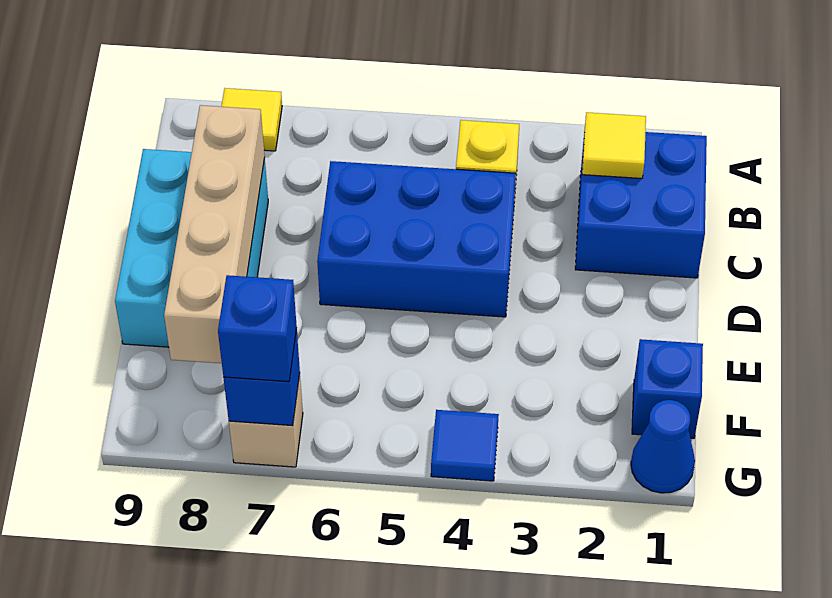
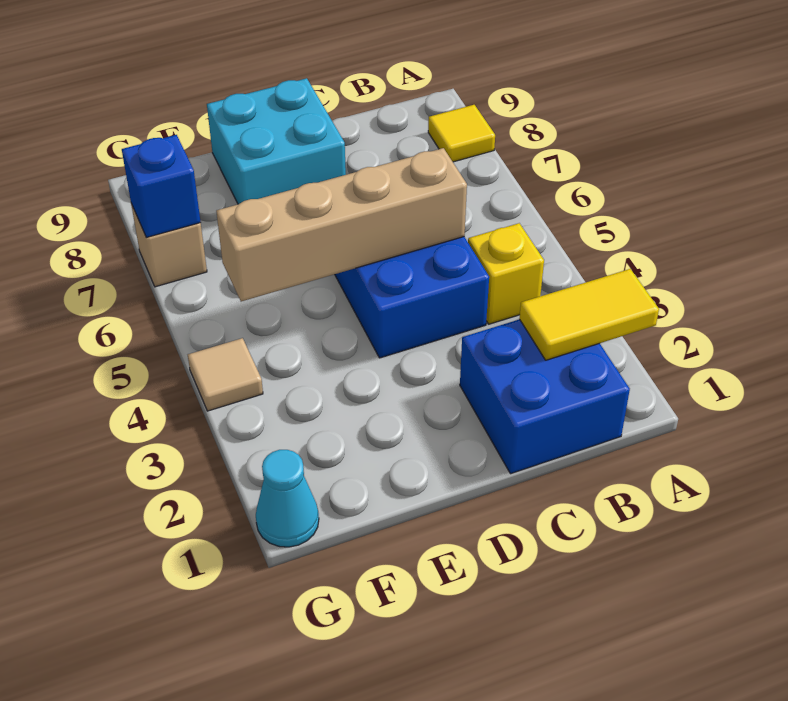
yellow 1x1 tile [582,112,646,178] -> yellow 1x2 tile [519,269,659,360]
cyan 2x3 brick [115,149,268,347] -> cyan 2x2 brick [207,78,346,204]
tan 1x4 brick [164,105,265,363] -> tan 1x4 brick moved to [216,148,467,301]
blue 1x1 brick [632,339,703,438] -> none
blue 1x1 cone [631,400,695,493] -> cyan 1x1 cone [256,450,319,547]
blue 1x1 tile [431,410,499,481] -> tan 1x1 tile [188,338,263,411]
blue 1x1 brick [218,275,297,382] -> none

